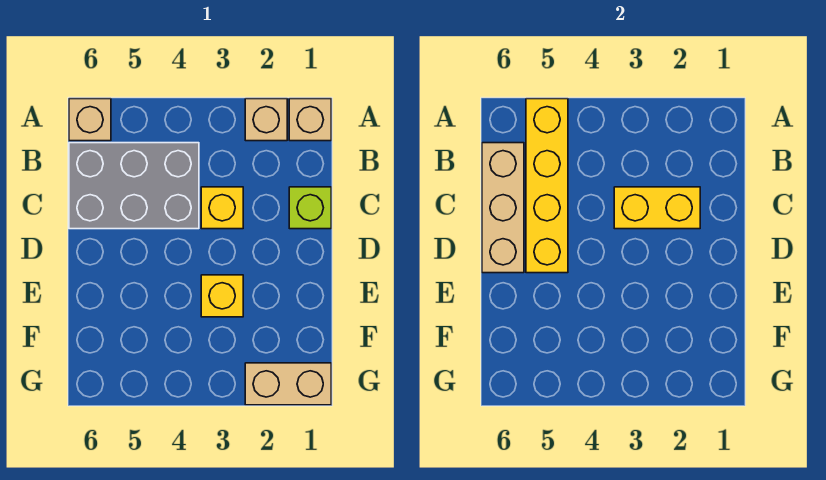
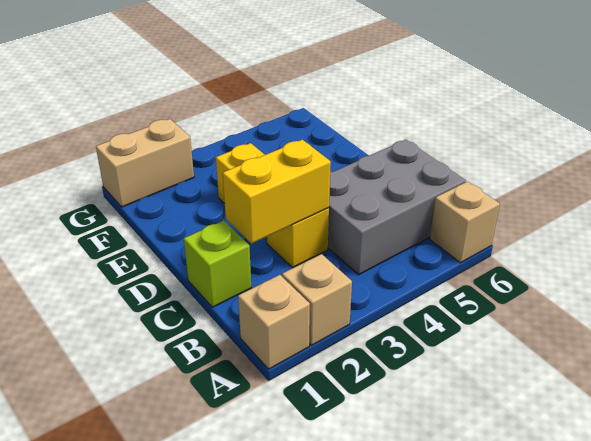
yellow 1x4 brick [526,99,568,273] -> none
tan 1x3 brick [482,143,524,273] -> none

